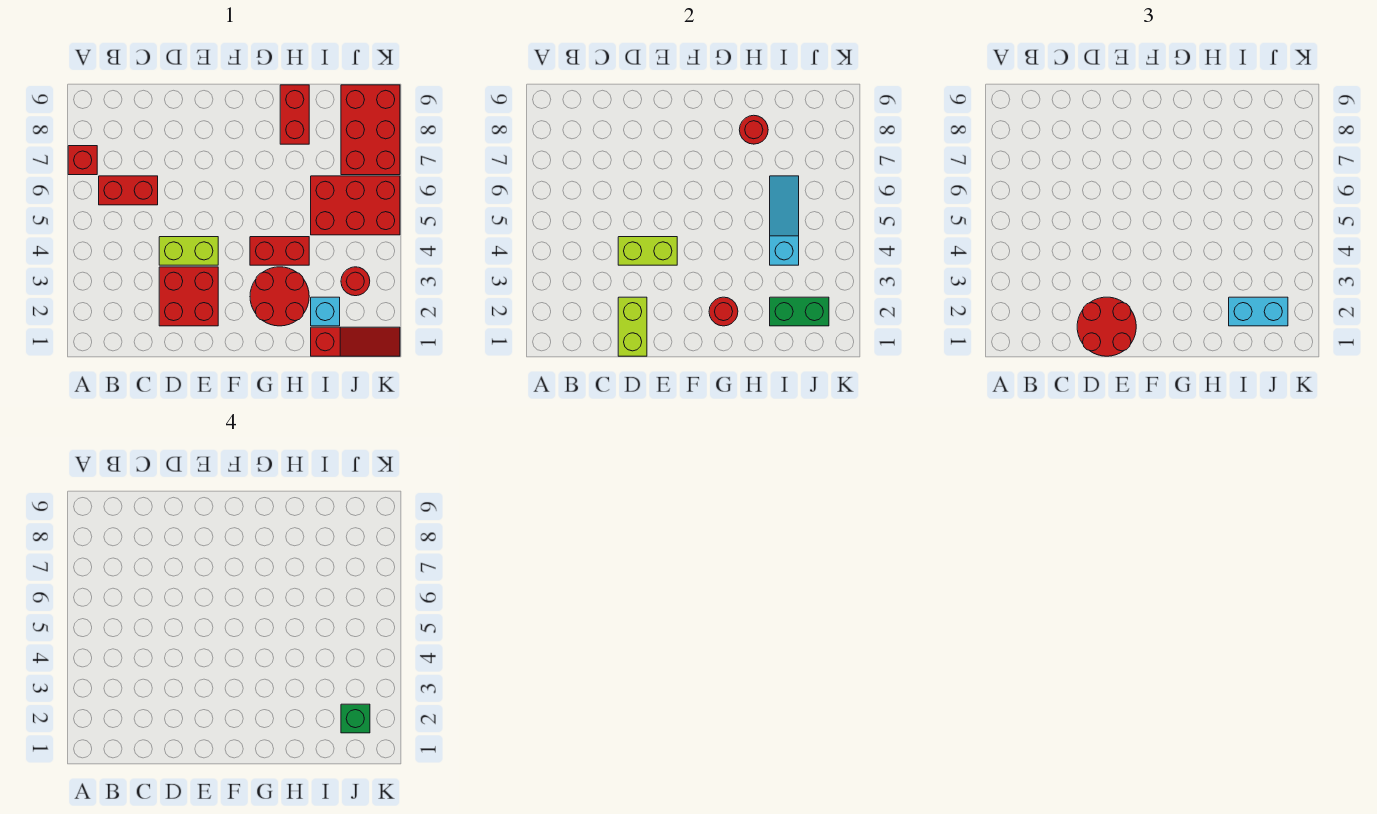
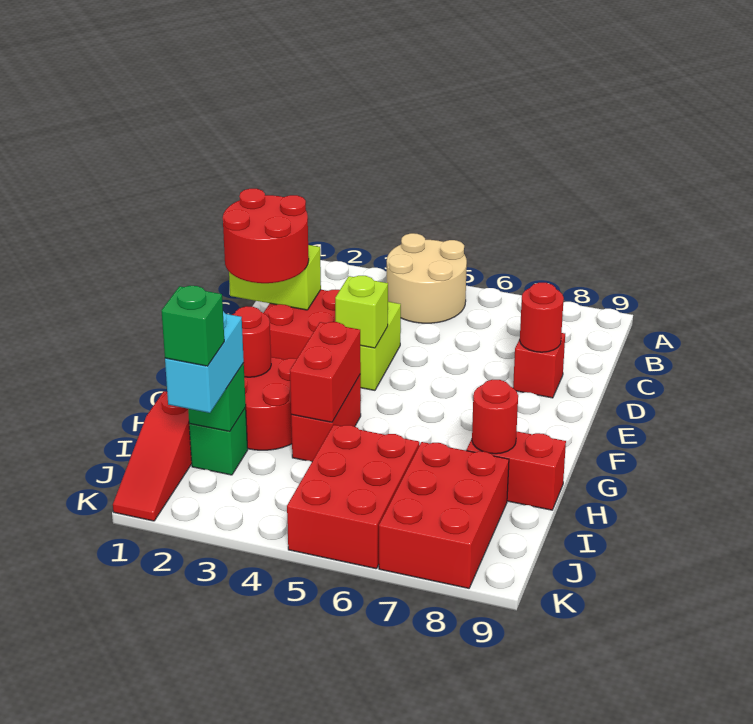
none -> tan 2x2 round brick [387,233,467,323]
red 1x1 brick [68,146,97,175] -> red 1x1 brick moved to [513,333,565,398]
red 1x2 brick [99,176,158,205] -> red 1x2 brick moved to [290,322,361,422]
lime 1x2 brick [618,237,677,265] -> lime 1x1 brick [335,276,388,348]
cyan 1x1 brick [311,297,340,326] -> green 1x1 brick [189,408,248,475]
green 1x2 brick [770,297,829,326] -> green 1x1 brick [188,363,246,431]
cyan 1x3 slope [770,176,799,265] -> none
red 1x1 round brick [341,267,370,296] -> red 1x1 round brick moved to [520,283,564,352]
red 2x3 brick [341,85,400,175] -> red 2x3 brick turned to [379,442,509,588]

